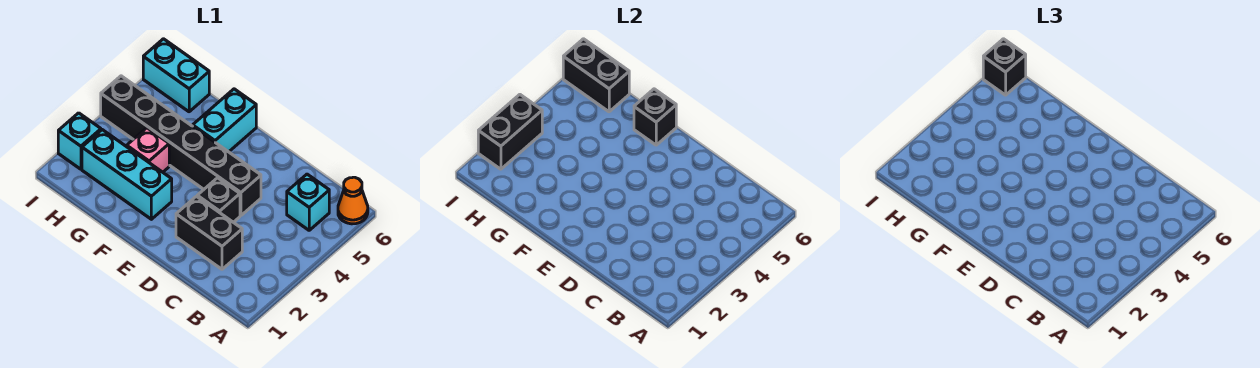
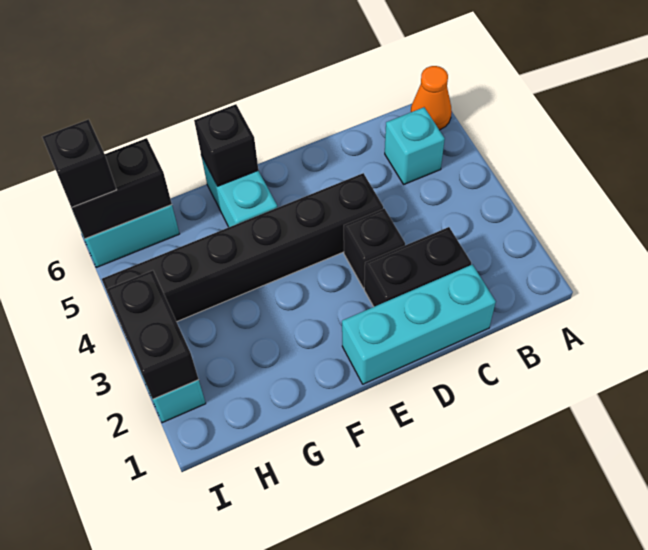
cyan 1x3 brick [82,130,172,219] -> cyan 1x3 brick moved to [342,265,496,384]
pink 1x1 brick [127,128,169,172] -> none

